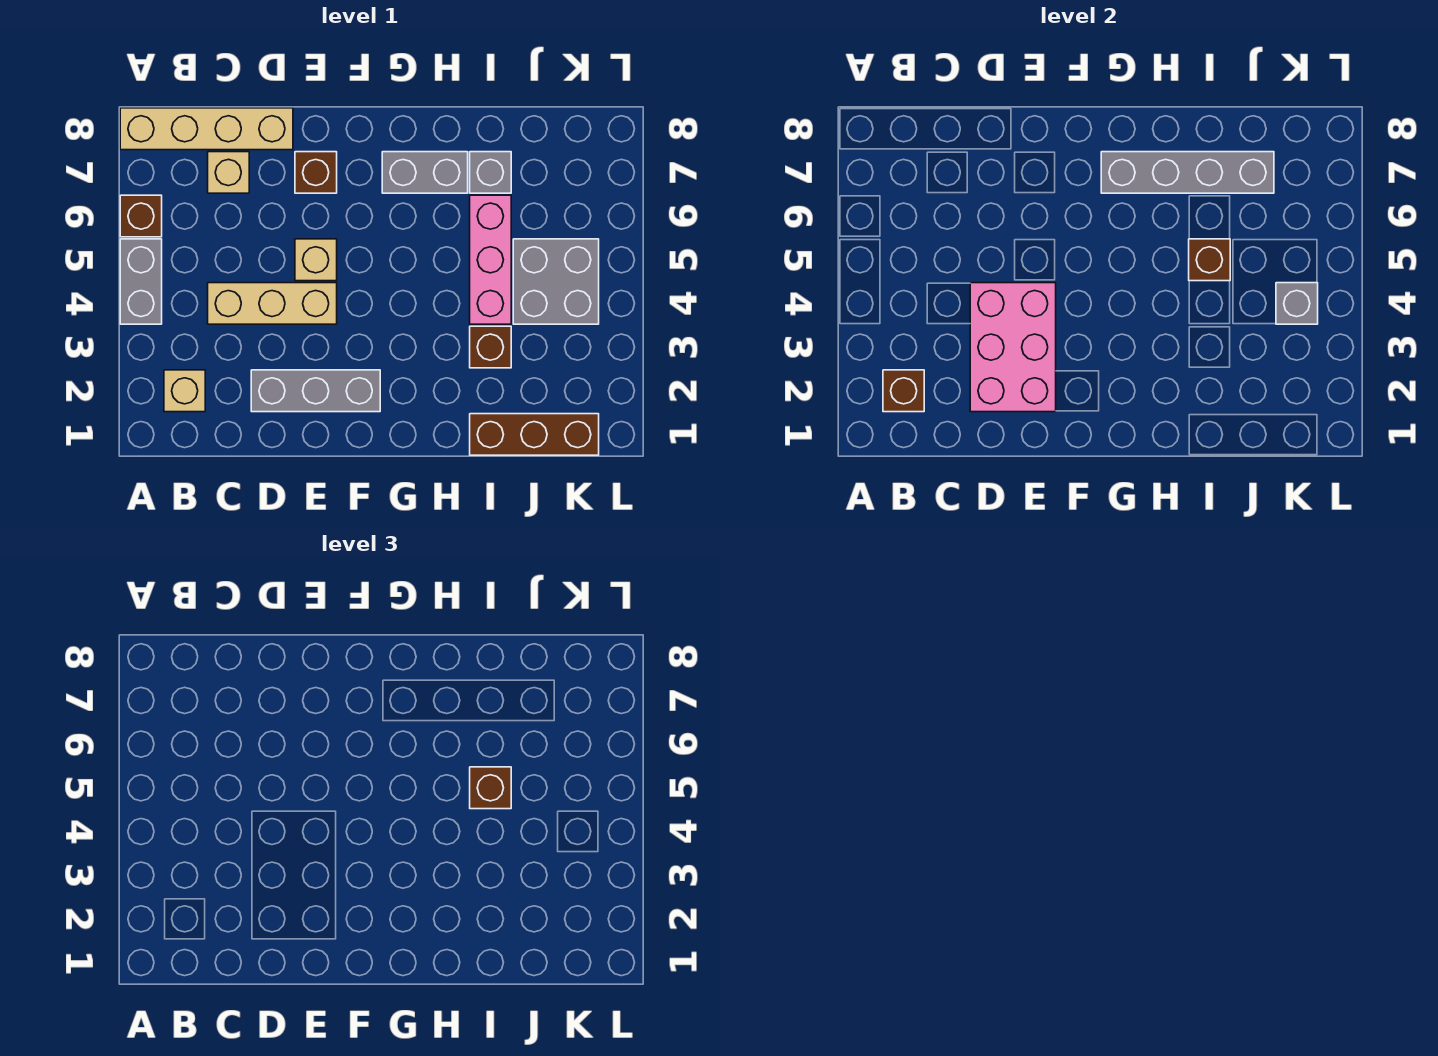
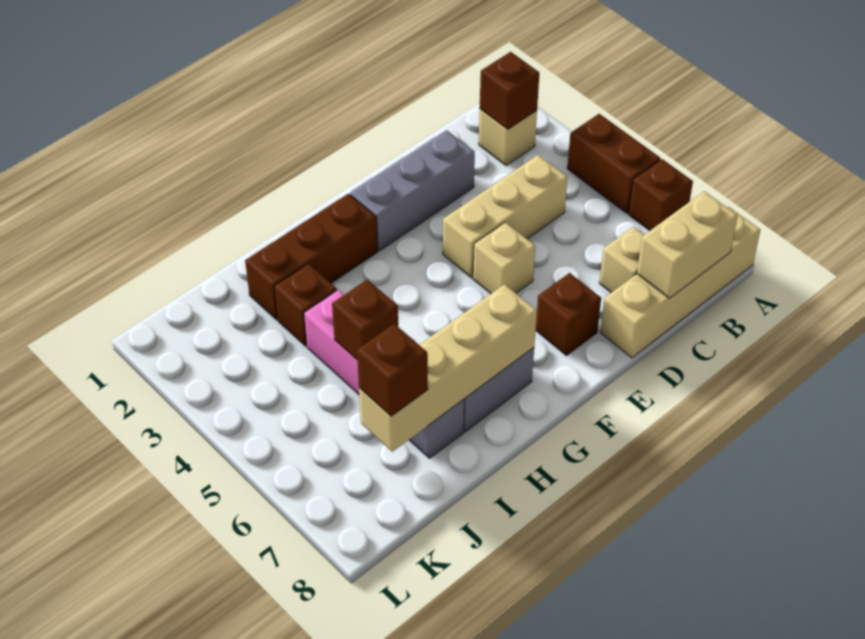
grey 1x2 brick [120,239,162,324] -> brown 1x2 brick [567,114,660,213]
none -> tan 1x2 brick [637,191,738,298]
pink 2x3 brick [970,283,1056,412] -> none
grey 1x4 brick [1101,152,1274,193] -> tan 1x4 brick [359,284,537,452]
brown 1x3 brick [470,414,599,455] -> brown 1x3 brick moved to [245,194,378,320]
brown 1x1 brick [470,767,511,809] -> brown 1x1 brick moved to [357,324,428,416]
grey 2x2 brick [513,239,599,324] -> none
grey 1x1 brick [1276,283,1318,324] -> none

